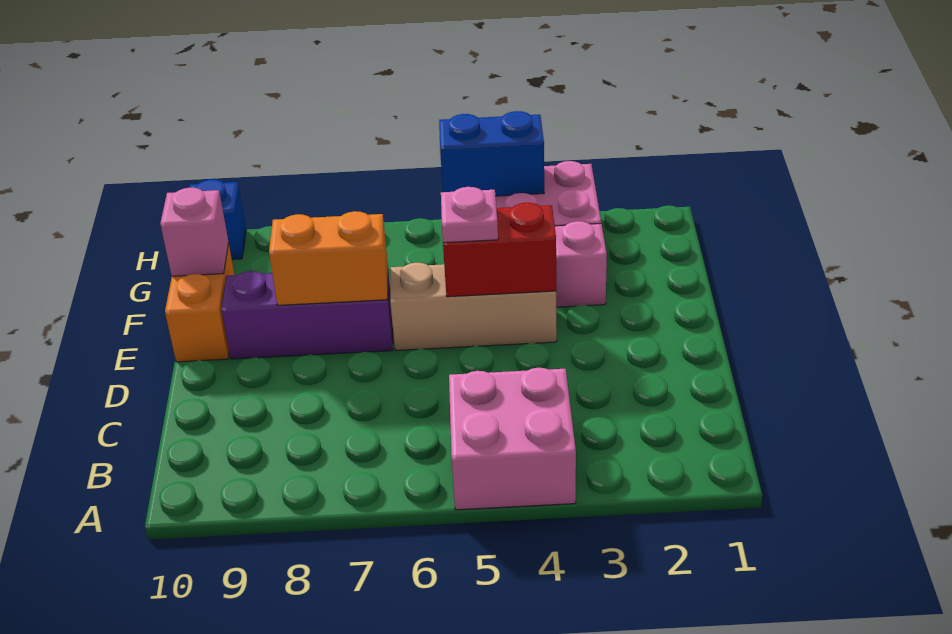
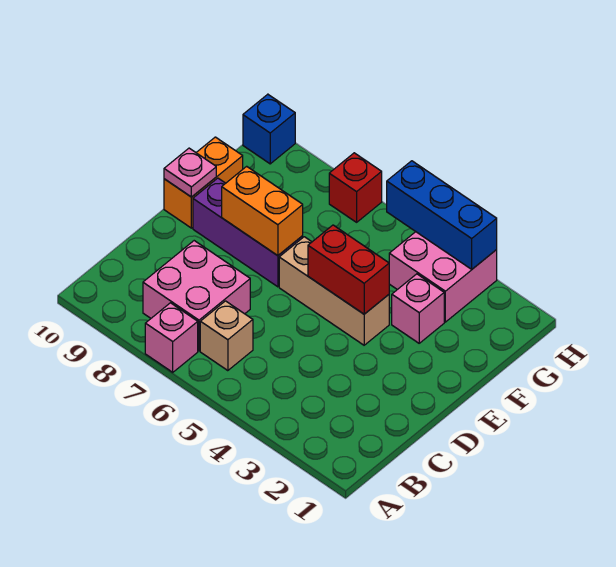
pink 2x2 brick [449,368,576,510] -> pink 2x2 brick moved to [143,241,250,351]
none -> tan 1x1 brick [200,301,253,371]
pink 1x1 plate [441,187,498,243] -> pink 1x1 plate moved to [164,148,216,197]
pink 1x1 brick [160,188,229,276] -> pink 1x1 brick moved to [145,303,198,372]
blue 1x2 brick [439,111,544,196] -> blue 1x3 brick [387,161,497,269]
none -> red 1x1 brick [329,153,382,222]

